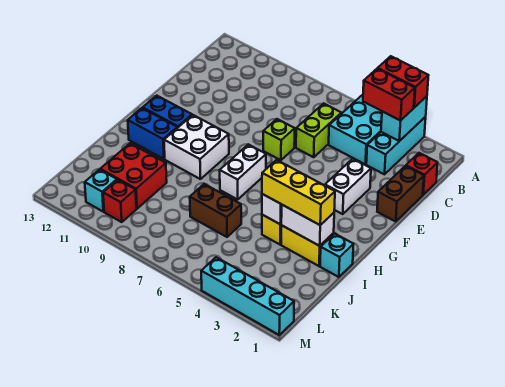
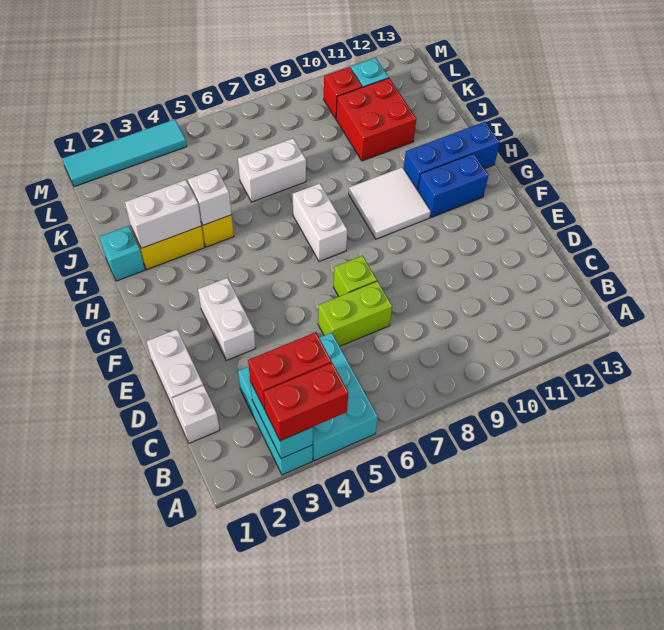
red 1x1 brick [406,153,438,195] -> white 1x1 brick [172,385,220,443]
lime 1x2 brick [296,103,341,157] -> lime 1x2 brick turned to [318,281,392,346]
brown 1x2 brick [377,166,424,221] -> white 1x2 brick [146,329,203,414]
white 2x2 brick [164,115,229,179] -> white 2x2 tile [349,167,431,239]
blue 1x2 brick [128,108,177,159] -> blue 1x3 brick [404,122,500,191]
yellow 1x3 brick [262,160,335,225] -> none
brown 1x2 brick [190,184,241,237] -> white 1x2 brick [238,138,306,202]
cyan 1x4 brick [201,257,294,335] -> cyan 1x4 tile [62,119,187,187]

